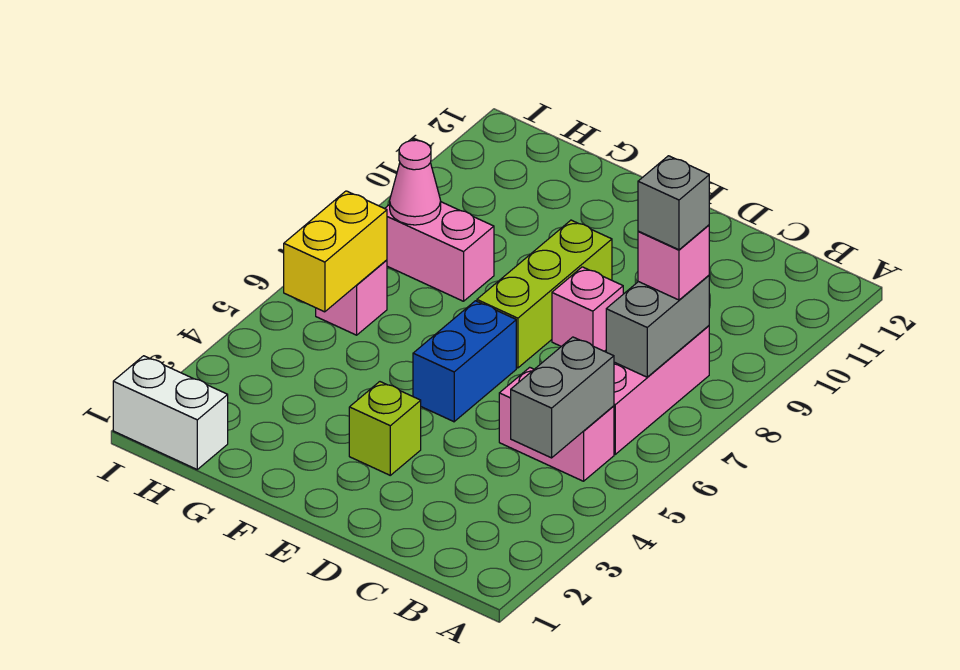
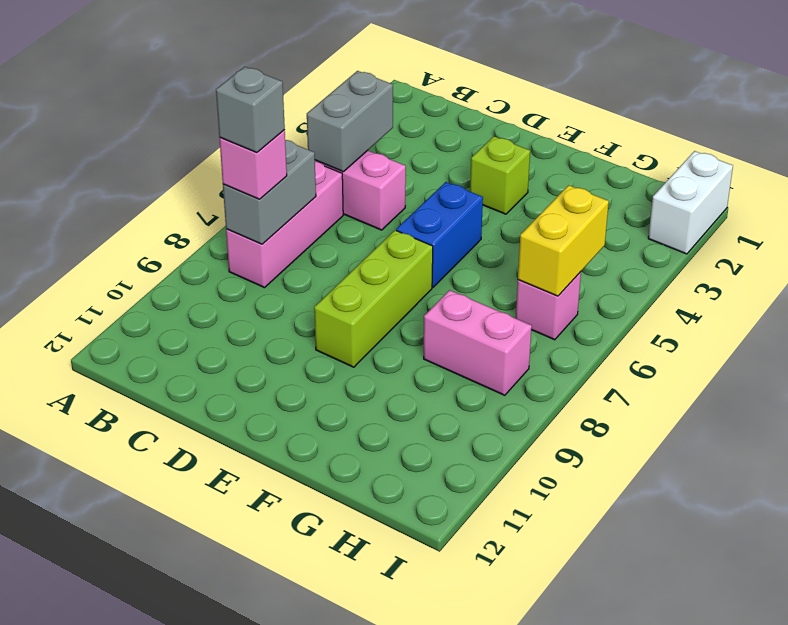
pink 1x1 brick [552,267,623,351] -> none
white 1x2 brick [113,356,228,469] -> white 1x2 brick turned to [648,151,733,254]
pink 1x1 cone [390,140,441,225] -> none

